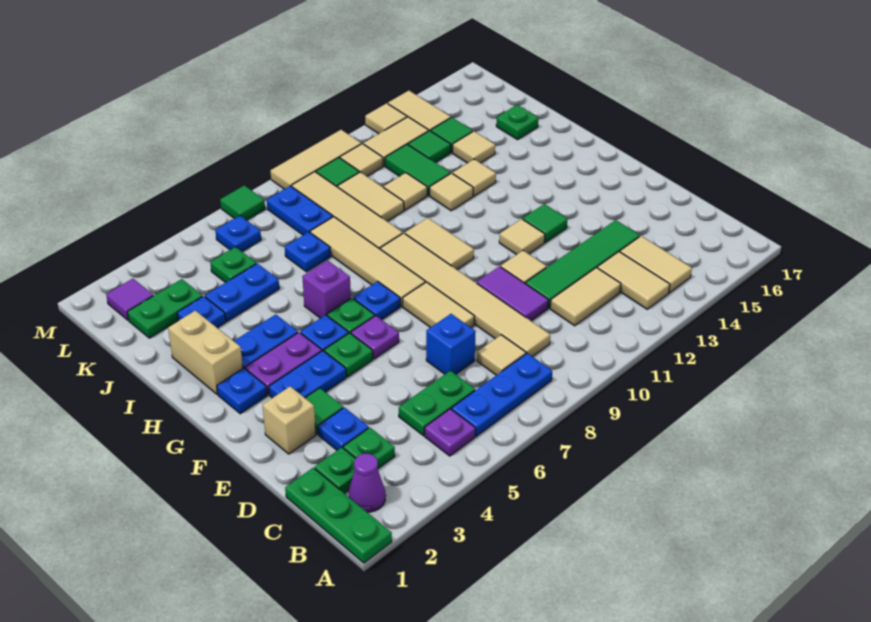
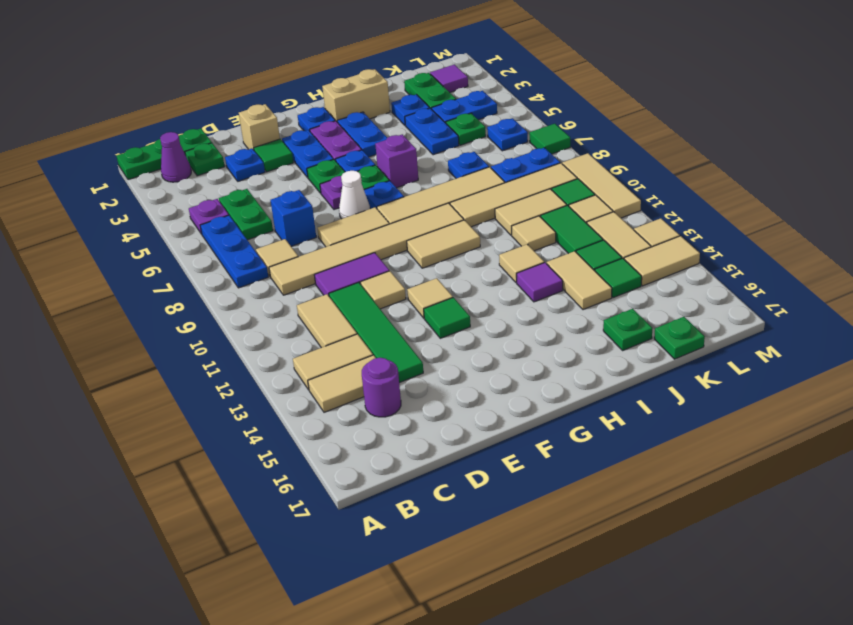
green 1x1 plate [343,428,395,469] -> green 1x1 plate moved to [654,317,705,359]
none -> purple 1x1 round brick [362,358,401,417]
none -> white 1x1 cone [339,171,370,219]
tan 1x1 tile [453,159,496,196] -> purple 1x1 tile [517,263,563,302]
green 1x2 tile [385,144,450,195] -> green 1x2 tile turned to [541,205,603,254]
tan 1x1 tile [453,131,495,163] -> tan 1x2 tile [547,251,612,310]
none -> blue 1x2 plate [432,91,497,123]

